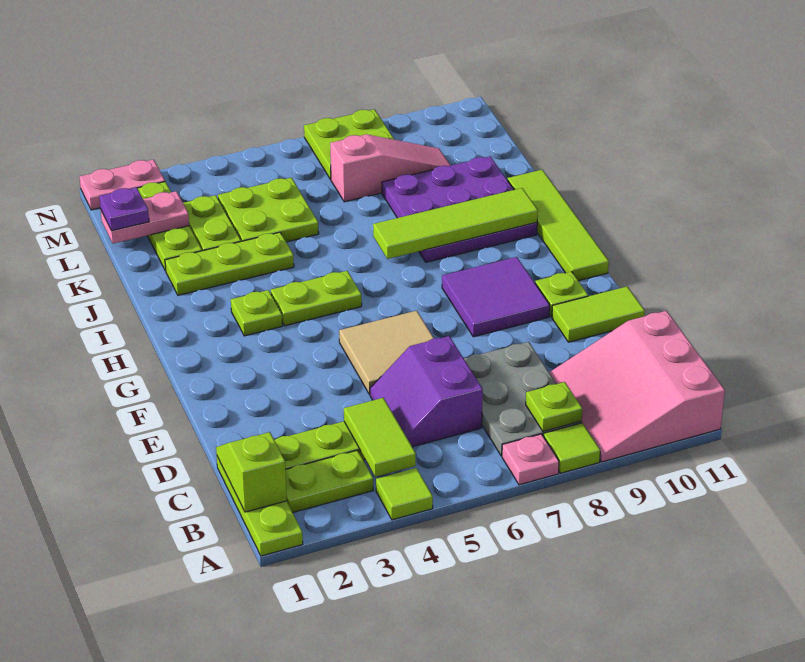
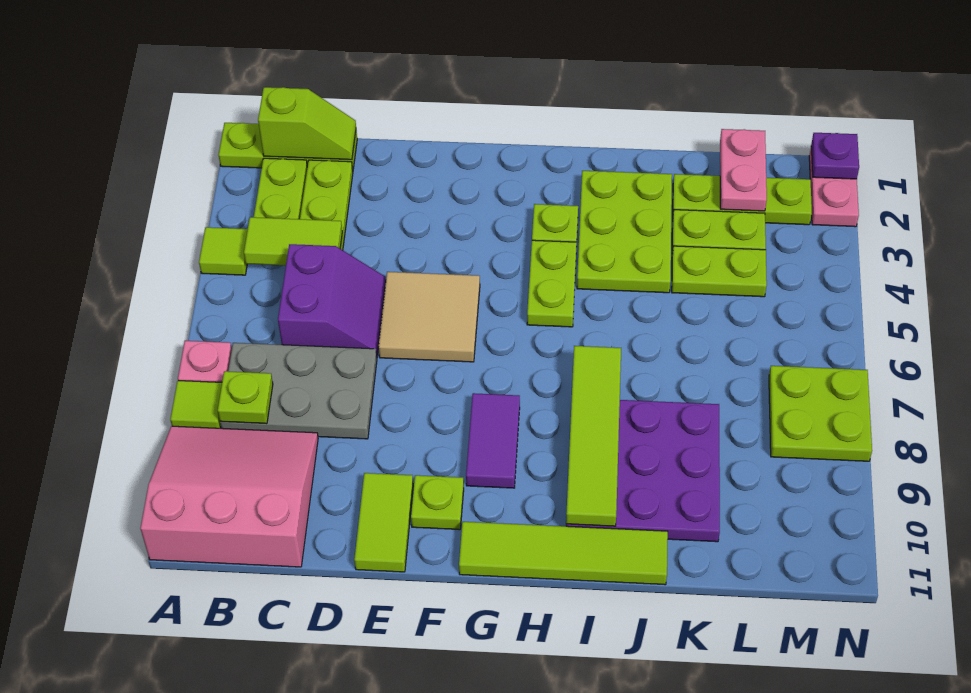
purple 2x2 slope [370,336,483,447] -> purple 2x2 slope turned to [278,244,386,355]
purple 2x2 tile [442,257,550,337] -> purple 1x2 tile [466,393,520,488]
lime 1x3 plate [165,232,294,295] -> lime 2x3 plate [577,171,672,293]
lime 2x2 plate [218,178,319,242] -> lime 1x2 plate [672,246,767,297]
purple 1x1 plate [99,187,149,231] -> purple 1x1 plate moved to [811,133,859,179]
pink 1x3 slope [330,134,451,202] -> none

